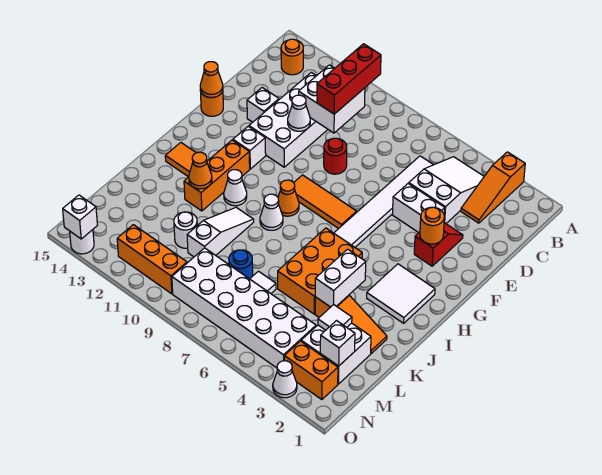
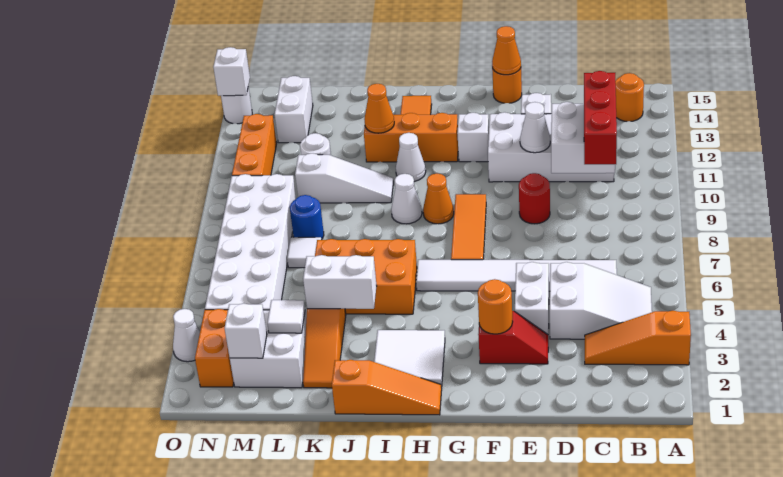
red 1x3 brick [317,44,381,114] -> red 1x3 brick turned to [584,71,617,164]
none -> orange 1x3 slope [332,360,442,415]
none -> white 1x2 brick [275,76,313,143]

